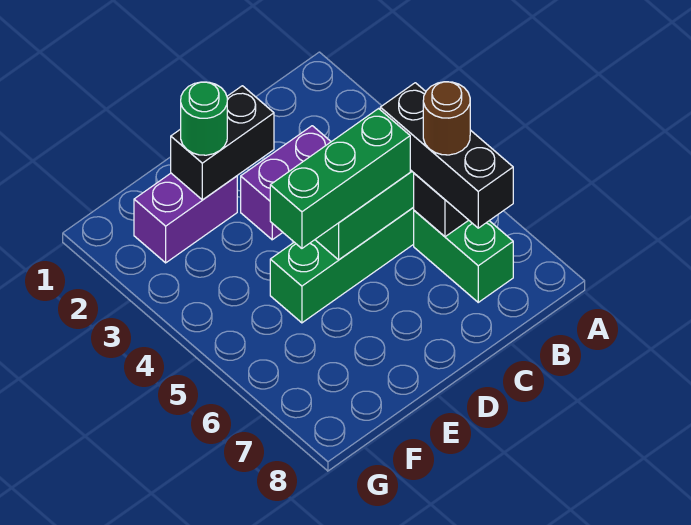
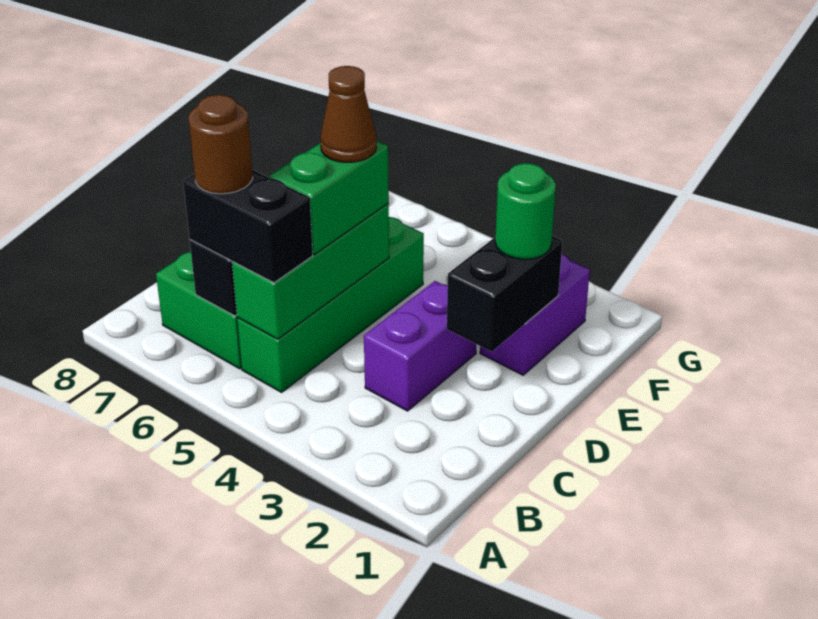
black 1x3 brick [380,83,513,228] -> black 1x2 brick [183,170,313,283]
green 1x3 brick [270,109,410,248] -> green 1x2 brick [269,141,389,254]
none -> brown 1x1 cone [320,66,377,163]

